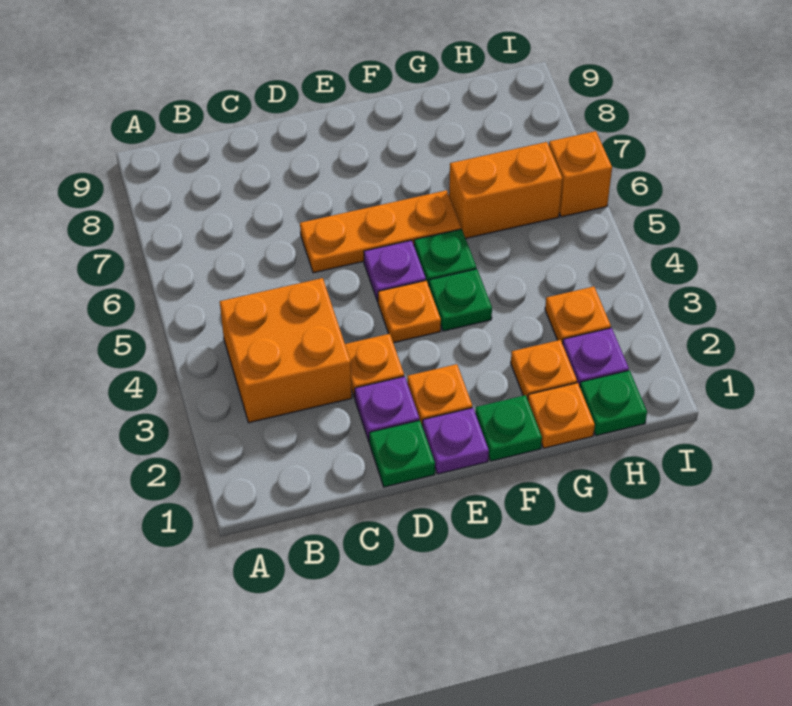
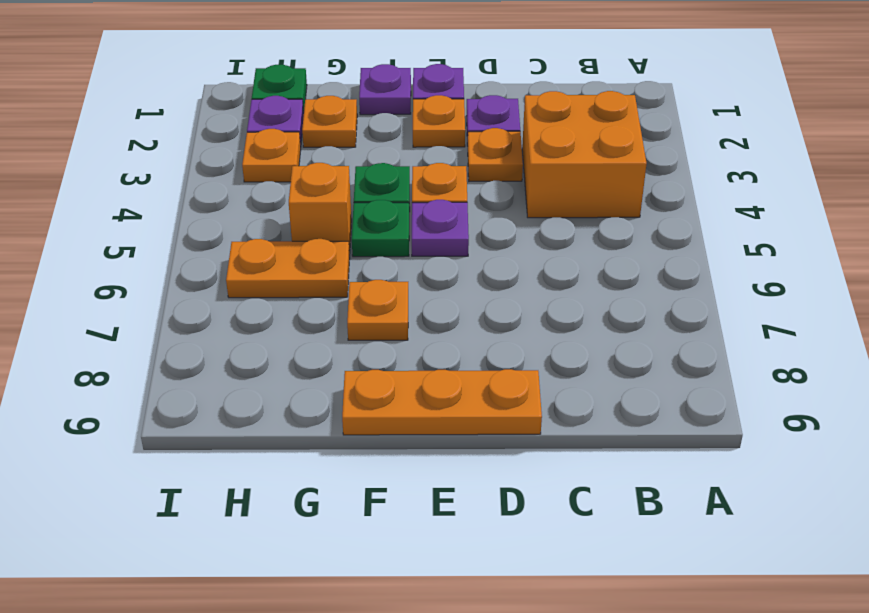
green 1x1 plate [369,420,435,487] -> none
orange 1x3 plate [300,190,461,273] -> orange 1x3 plate moved to [342,369,542,435]
green 1x1 plate [475,395,542,461] -> purple 1x1 plate [359,64,411,115]
orange 1x1 plate [528,383,595,448] -> orange 1x1 plate moved to [347,280,408,340]
orange 1x2 brick [449,142,562,238] -> orange 1x2 plate [226,239,350,298]
orange 1x1 brick [549,131,612,217] -> orange 1x1 brick moved to [289,163,352,256]

